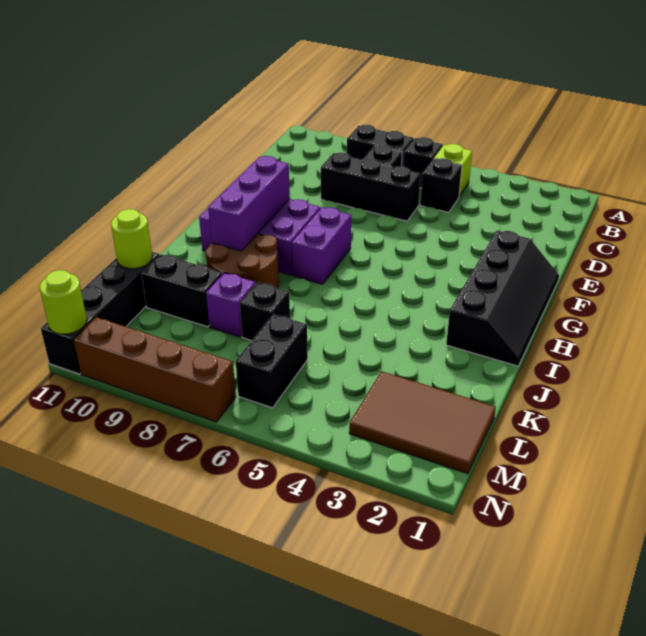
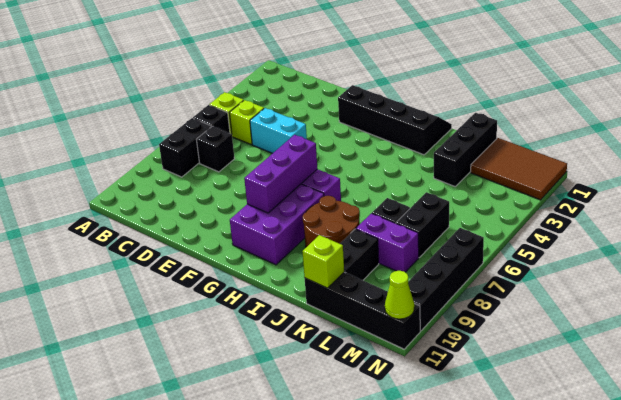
black 1x1 brick [420,158,462,213] -> lime 1x1 brick [229,100,264,144]
none -> cyan 1x2 brick [250,108,307,153]
black 1x3 brick [321,152,421,221] -> black 1x3 brick moved to [434,113,497,186]
purple 1x3 brick [208,156,290,251] -> purple 1x3 brick turned to [244,135,317,213]
purple 1x1 brick [206,273,256,337] -> purple 1x2 brick [356,213,419,272]
lime 1x1 round brick [111,209,152,269] -> lime 1x1 brick [302,235,344,288]
brown 2x3 tile [349,371,496,474] -> brown 2x3 tile turned to [471,138,567,200]
black 1x2 brick [236,314,308,408] -> black 1x2 brick turned to [396,192,449,257]
brown 1x4 brick [74,317,236,422] -> black 1x4 brick [408,228,484,331]
lime 1x1 round brick [39,270,87,334] -> lime 1x1 cone [385,271,414,319]

